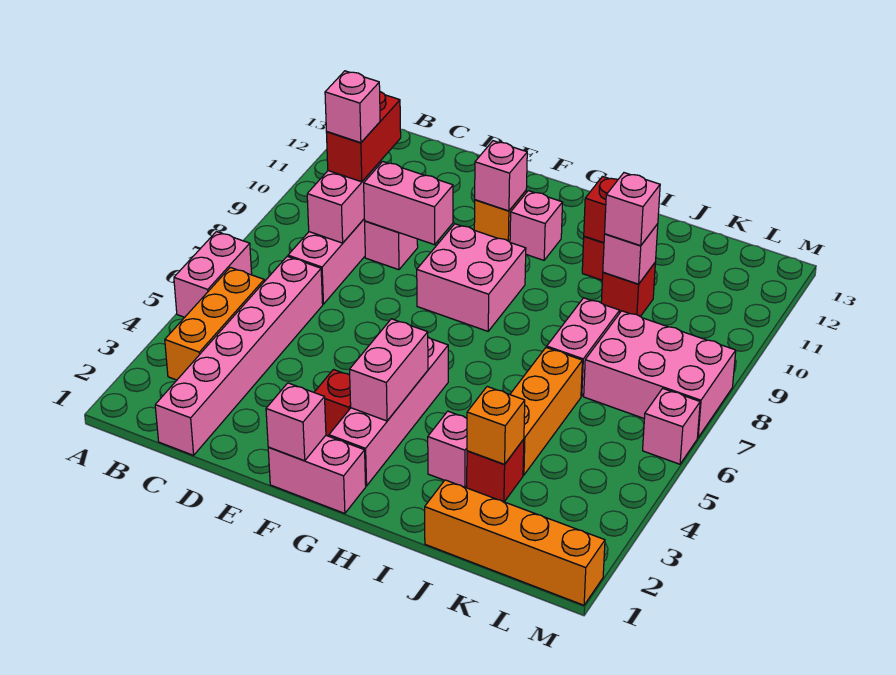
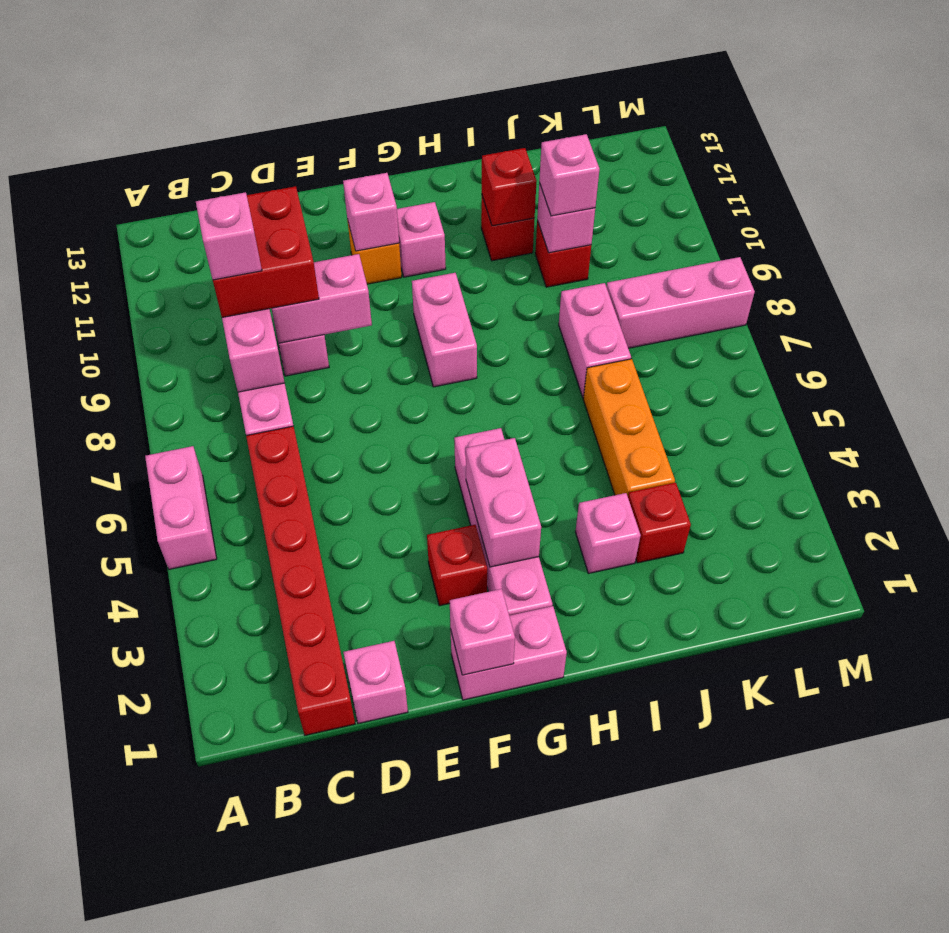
orange 1x3 brick [165,267,264,380] -> none
pink 1x6 brick [155,256,323,455] -> red 1x6 brick [246,426,355,735]
red 1x2 brick [326,92,401,182] -> red 2x2 brick [213,186,319,317]
pink 2x2 brick [417,224,526,331] -> pink 1x2 brick [412,273,477,387]
orange 1x4 brick [425,480,605,605] -> none
orange 1x1 brick [467,387,525,464] -> none
pink 2x3 brick [584,311,736,438] -> pink 1x3 brick [607,257,755,348]
pink 1x1 brick [643,388,700,464] -> pink 1x1 brick moved to [343,641,408,724]

